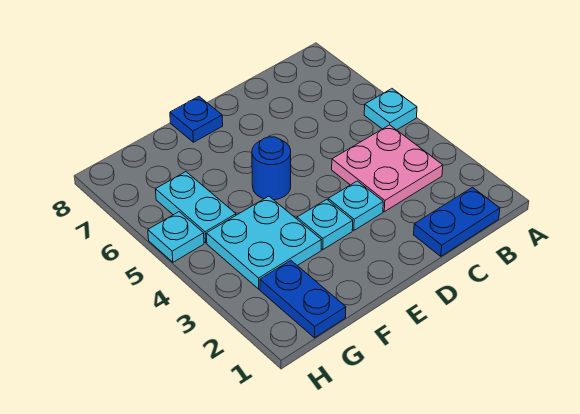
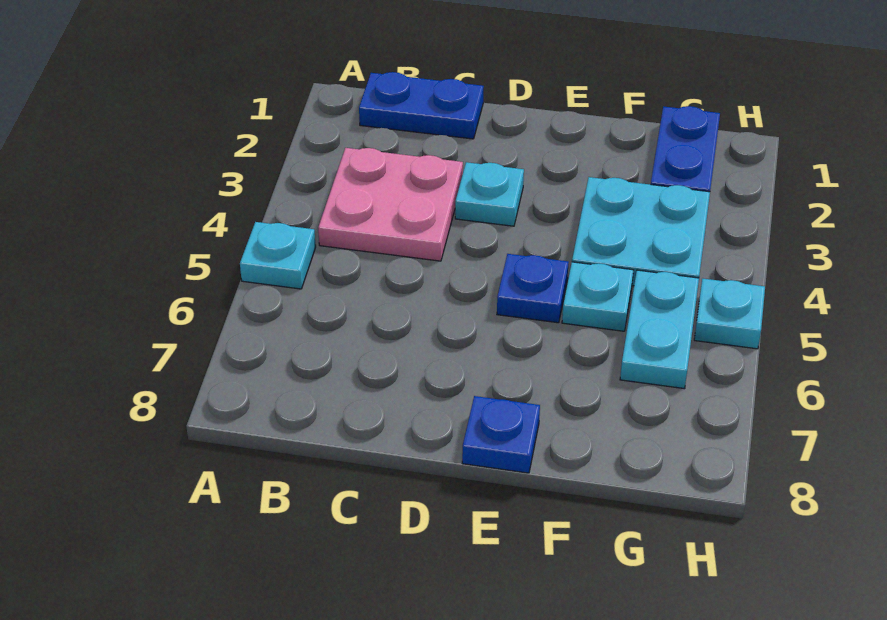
cyan 1x1 plate [297,199,353,250] -> cyan 1x1 plate moved to [562,262,633,331]
blue 1x1 round brick [252,137,291,200] -> blue 1x1 plate [497,254,569,323]

